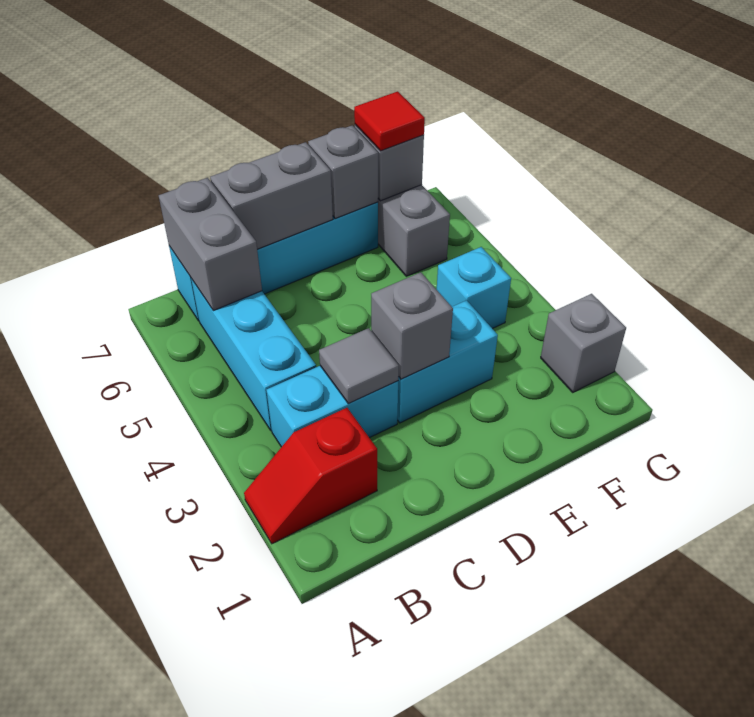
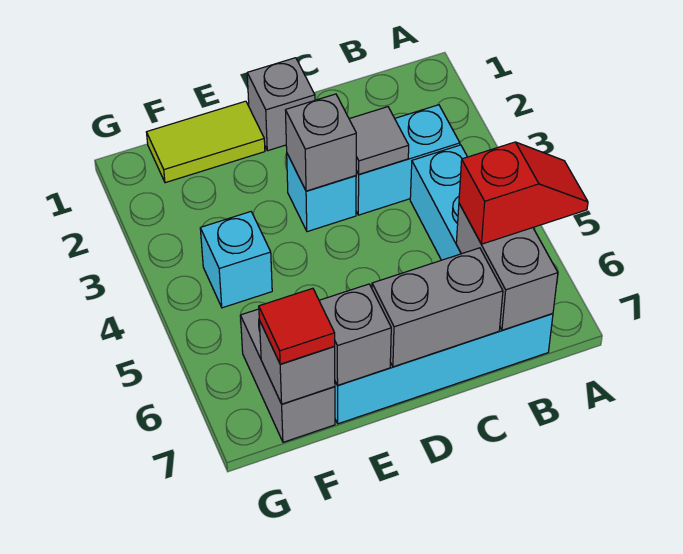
red 1x2 slope [244,408,377,544] -> red 1x2 slope moved to [459,142,588,244]
cyan 1x2 brick [397,300,498,423] -> cyan 1x1 brick [287,154,356,232]
none -> lime 1x2 tile [147,101,265,183]
grey 1x1 brick [541,294,626,392] -> grey 1x1 brick moved to [247,58,315,151]

